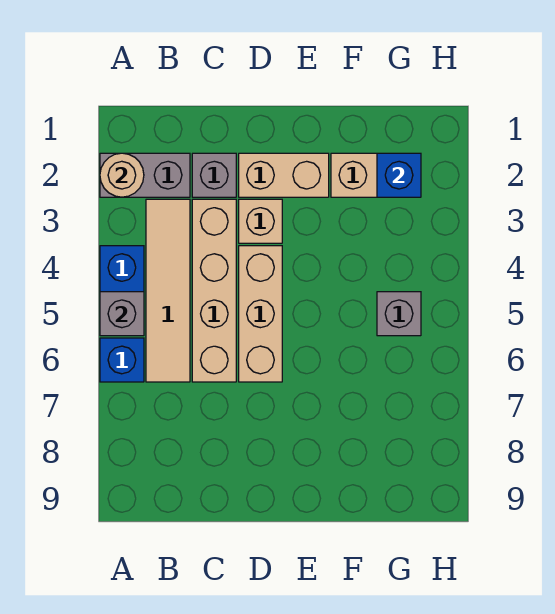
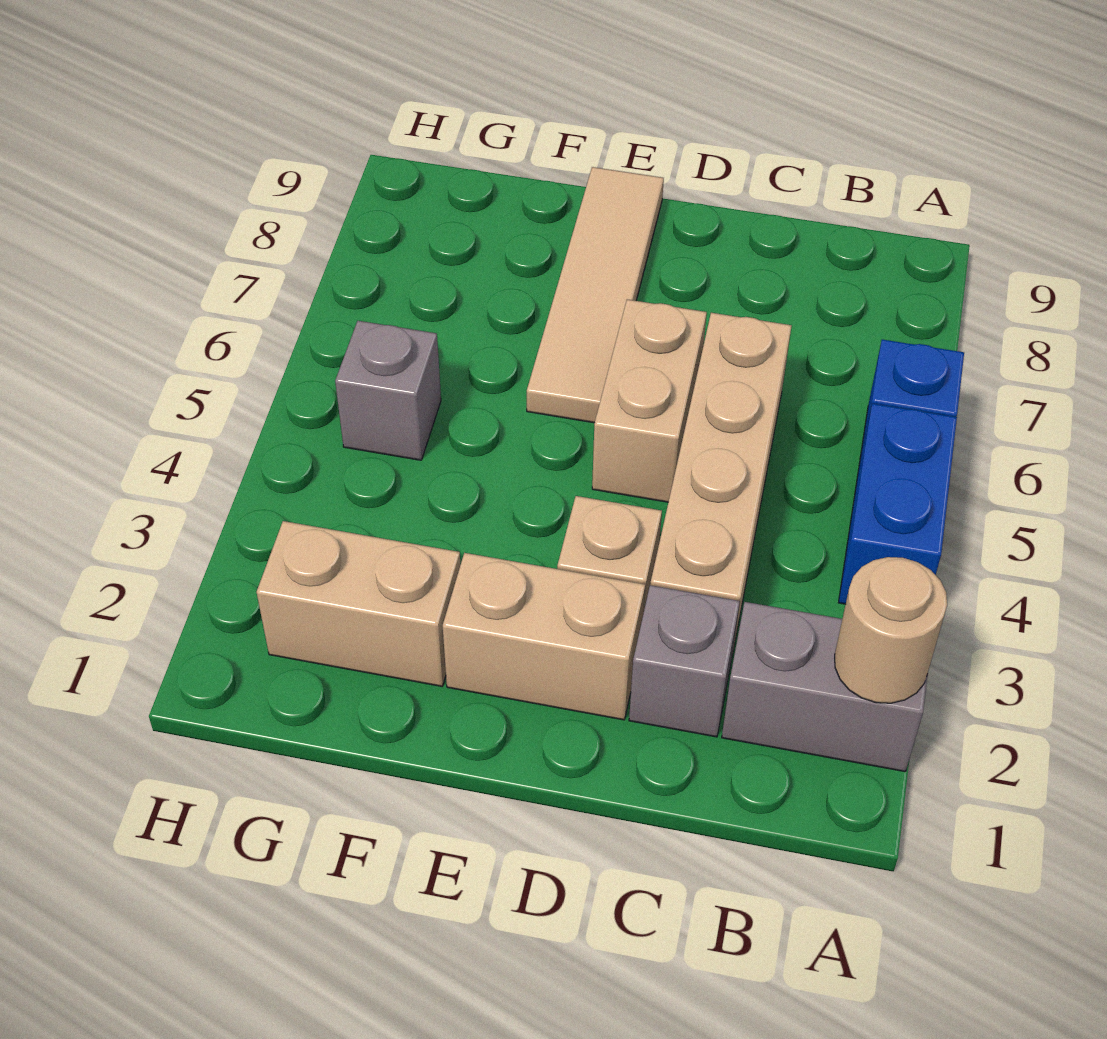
grey 1x1 brick [100,292,144,336] -> none
tan 1x4 tile [146,199,190,382] -> tan 1x4 tile moved to [527,167,664,423]
tan 1x3 brick [239,246,282,382] -> tan 1x2 brick [592,299,707,502]
blue 1x1 brick [377,153,421,197] -> none

